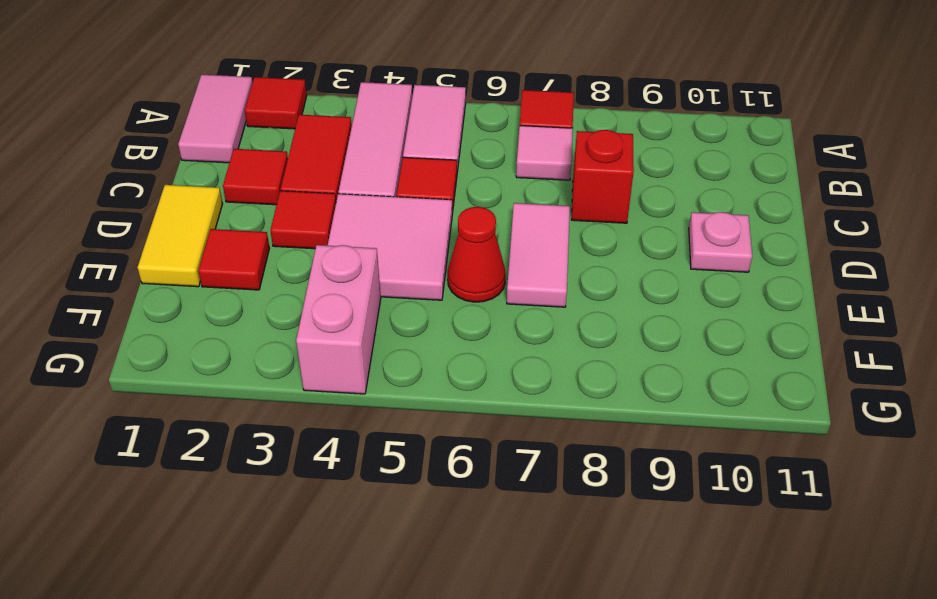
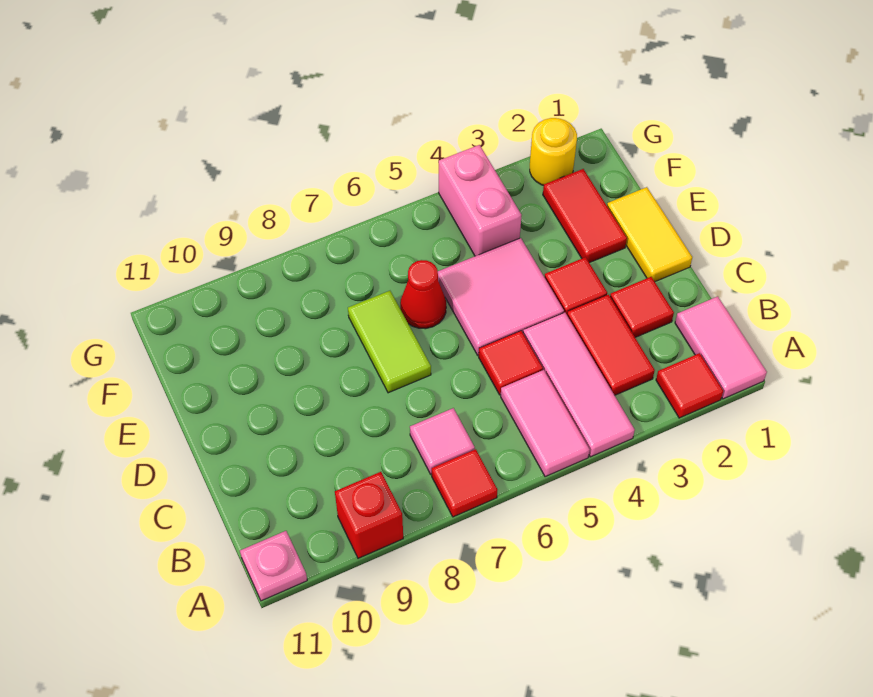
red 1x1 brick [571,130,634,223] -> red 1x1 brick moved to [335,472,403,558]
pink 1x2 tile [507,203,570,307] -> lime 1x2 tile [348,291,431,393]
pink 1x1 plate [689,212,752,272] -> pink 1x1 plate moved to [240,531,307,601]
red 1x1 tile [198,229,270,290] -> red 1x2 tile [543,169,627,263]
none -> yellow 1x1 round brick [530,118,577,186]

